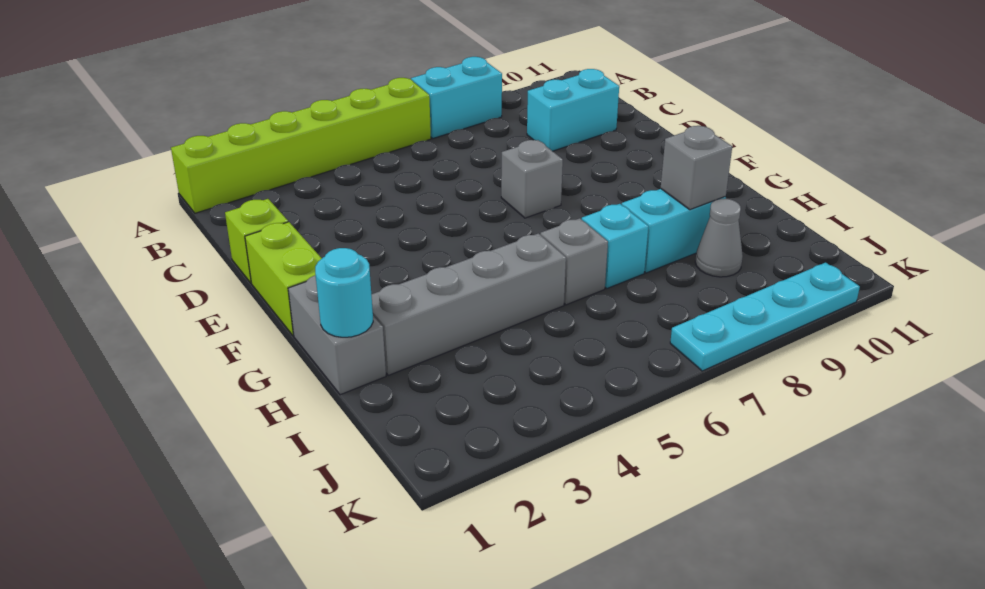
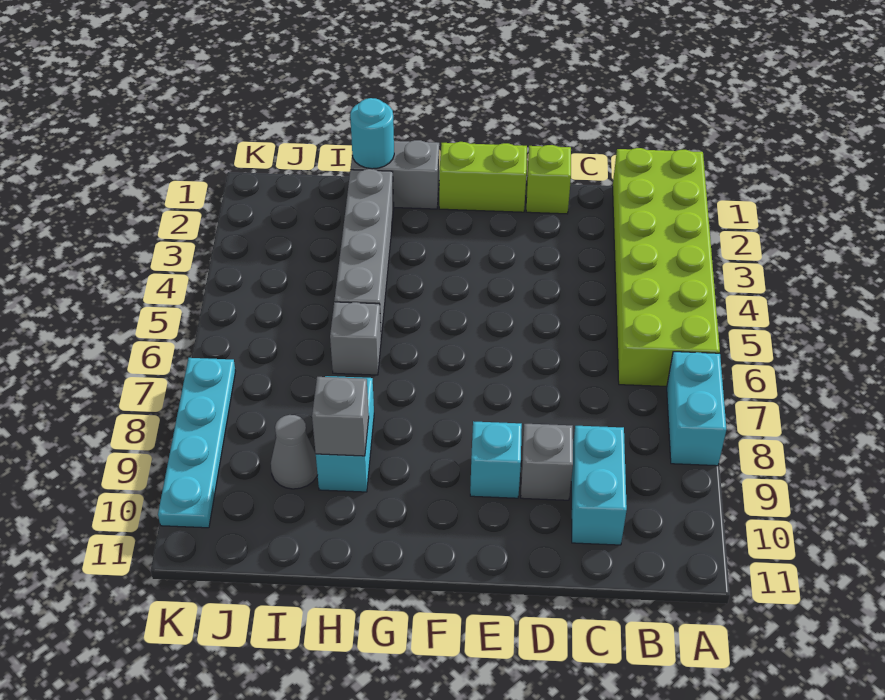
lime 1x6 brick [171,78,431,213] -> lime 2x6 brick [613,148,720,386]
grey 1x1 brick [501,140,563,218] -> grey 1x1 brick moved to [521,424,573,500]
cyan 1x1 brick [582,204,648,288] -> cyan 1x1 brick moved to [470,421,522,498]

